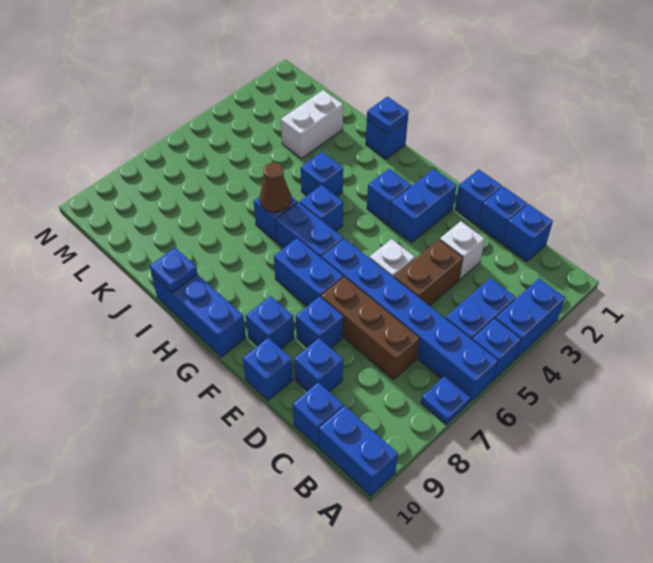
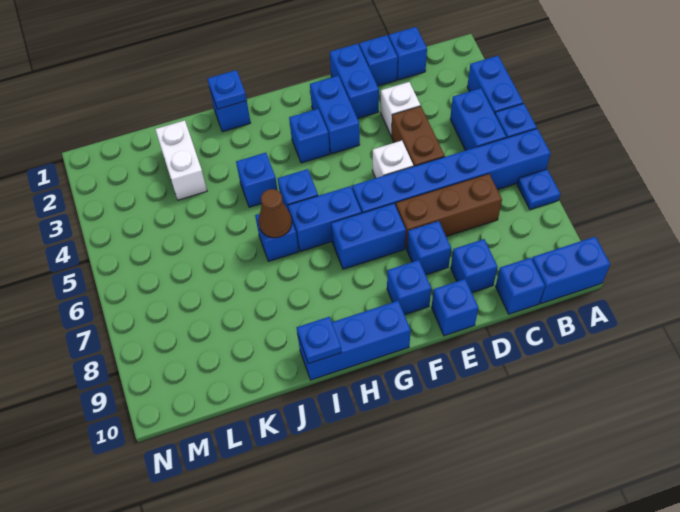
blue 1x1 brick [455,169,502,226] -> blue 1x2 brick [330,44,379,119]

